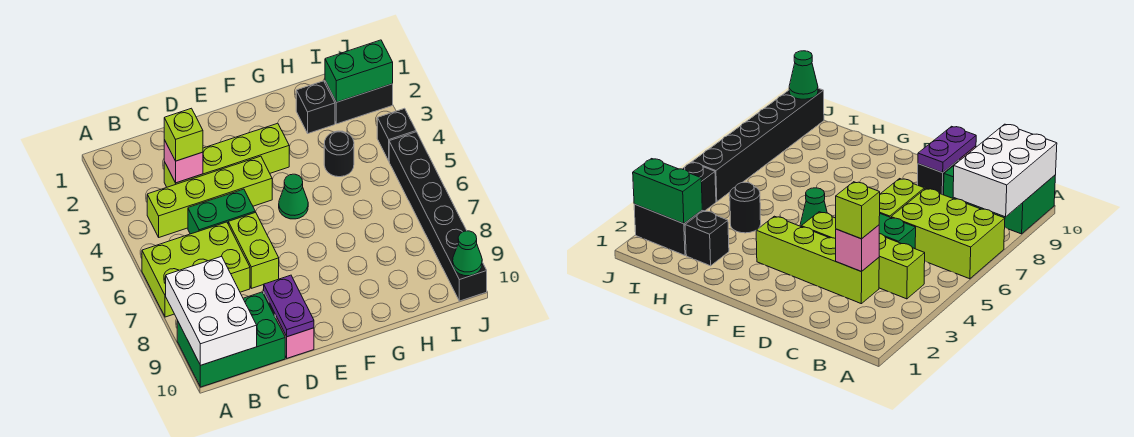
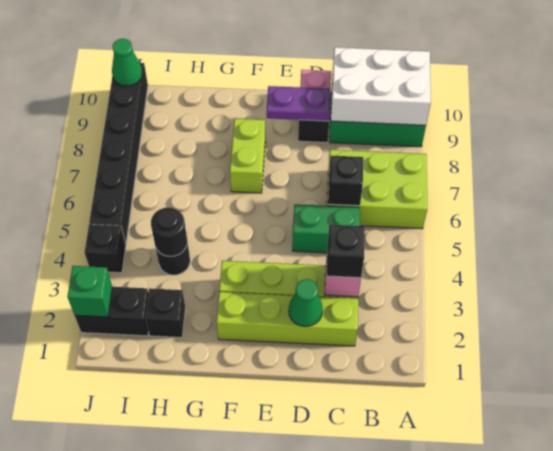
white 2x3 brick [166,256,257,365] -> white 2x3 brick turned to [331,47,431,125]
lime 1x4 brick [147,156,272,237] -> lime 1x4 brick moved to [217,292,358,346]
lime 1x1 brick [164,108,203,161] -> black 1x1 brick [326,225,365,278]
none -> black 1x1 brick [328,156,363,206]
lime 1x2 brick [228,212,279,288] -> lime 1x2 brick moved to [230,118,265,193]
purple 1x2 plate [264,275,314,337] -> purple 1x2 plate turned to [267,86,331,121]
green 1x1 cone [279,174,308,219] -> green 1x1 cone moved to [289,279,323,327]
none -> black 1x1 round brick [151,207,187,256]
green 1x2 brick [325,40,393,102] -> green 1x1 brick [67,266,113,317]

